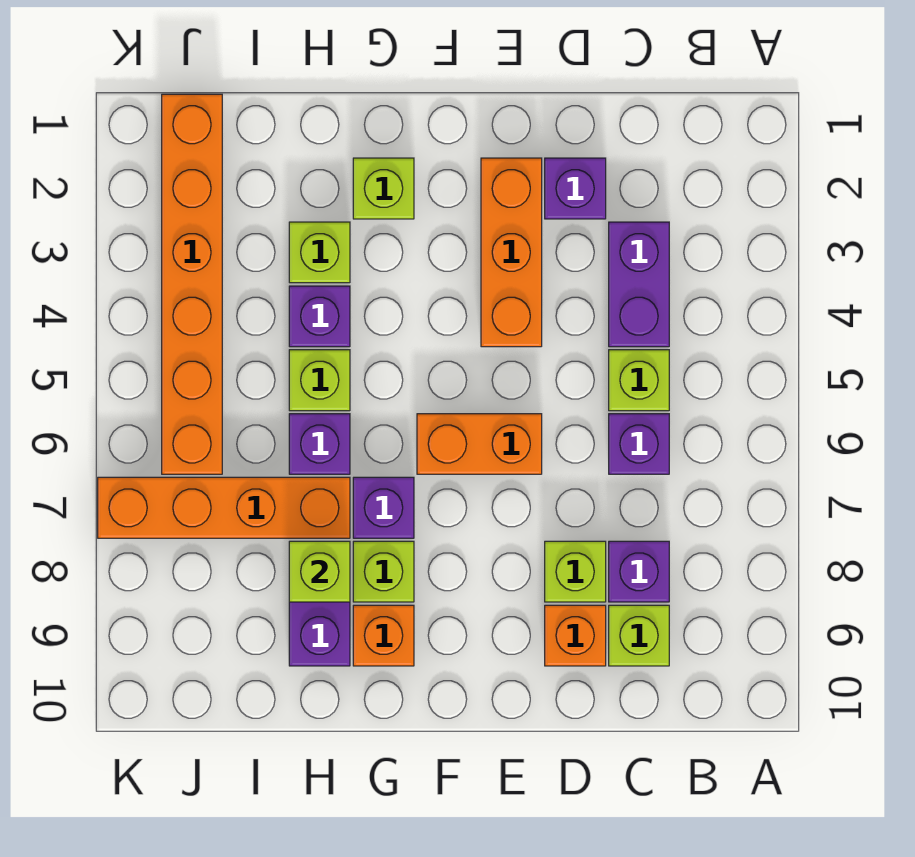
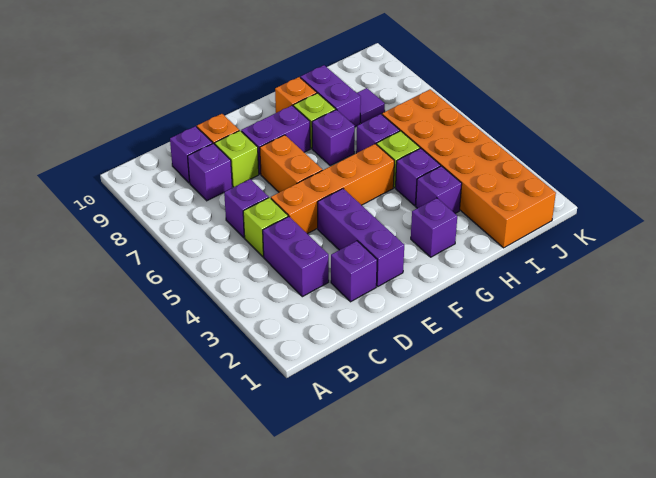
lime 1x1 brick [609,605,669,666] -> purple 1x1 brick [170,126,213,183]
orange 1x3 brick [481,158,542,347] -> purple 1x3 brick [318,189,404,286]
orange 1x2 brick [417,414,542,474] -> orange 1x2 brick turned to [260,135,322,192]
none -> purple 1x2 brick [241,106,310,174]
lime 1x1 brick [353,158,414,219] -> purple 1x1 brick [411,198,457,257]
lime 1x1 brick [289,222,350,283] -> purple 1x1 brick [416,166,462,213]
orange 1x4 brick [98,477,350,538] -> orange 1x4 brick moved to [271,144,394,234]
lime 1x1 brick [289,541,350,602] -> none
none -> purple 1x1 tile [357,88,385,123]
orange 1x6 brick [162,94,222,474] -> orange 2x6 brick [382,89,556,248]

